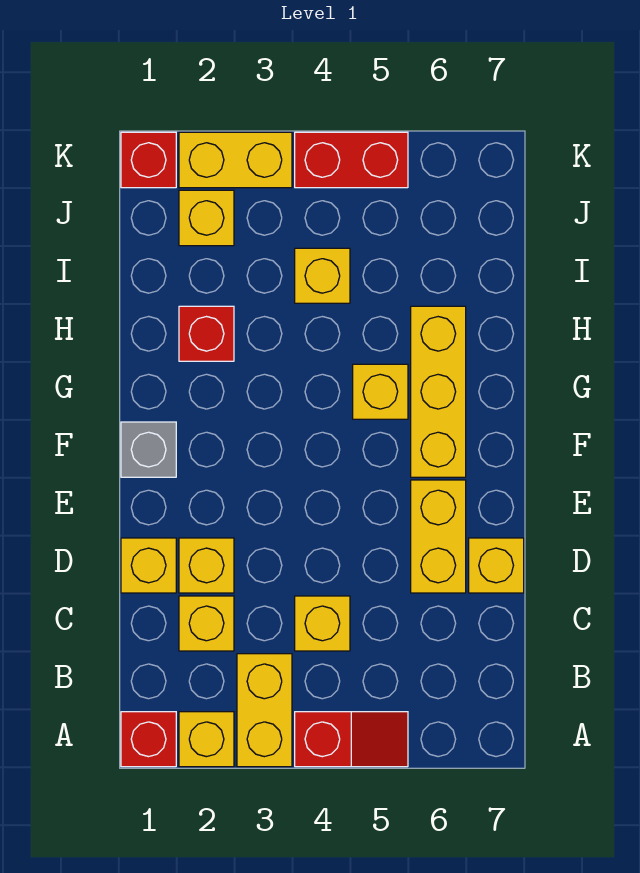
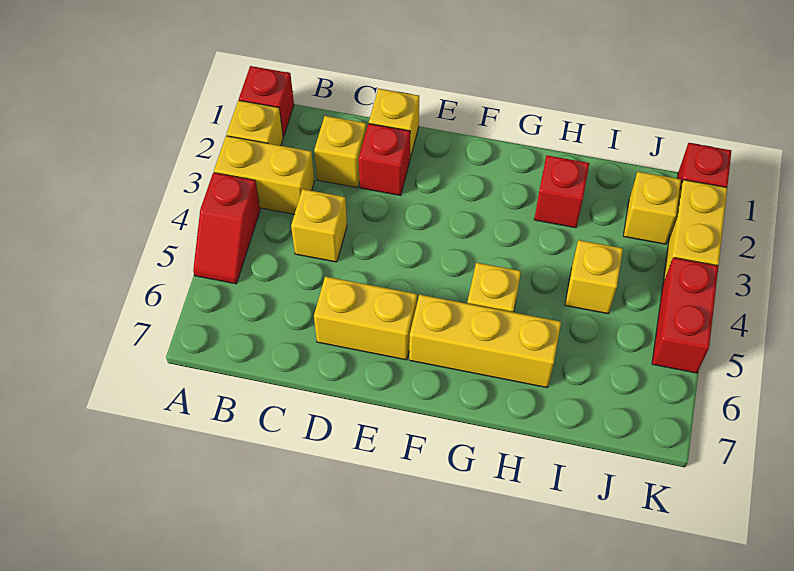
yellow 1x1 brick [179,538,234,593] -> red 1x1 brick [359,124,410,196]
yellow 1x1 brick [469,538,524,593] -> none
grey 1x1 brick [121,422,176,477] -> none

